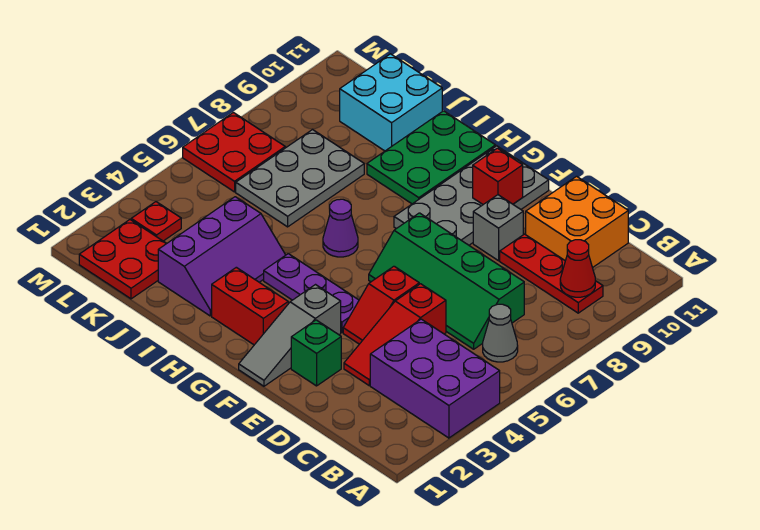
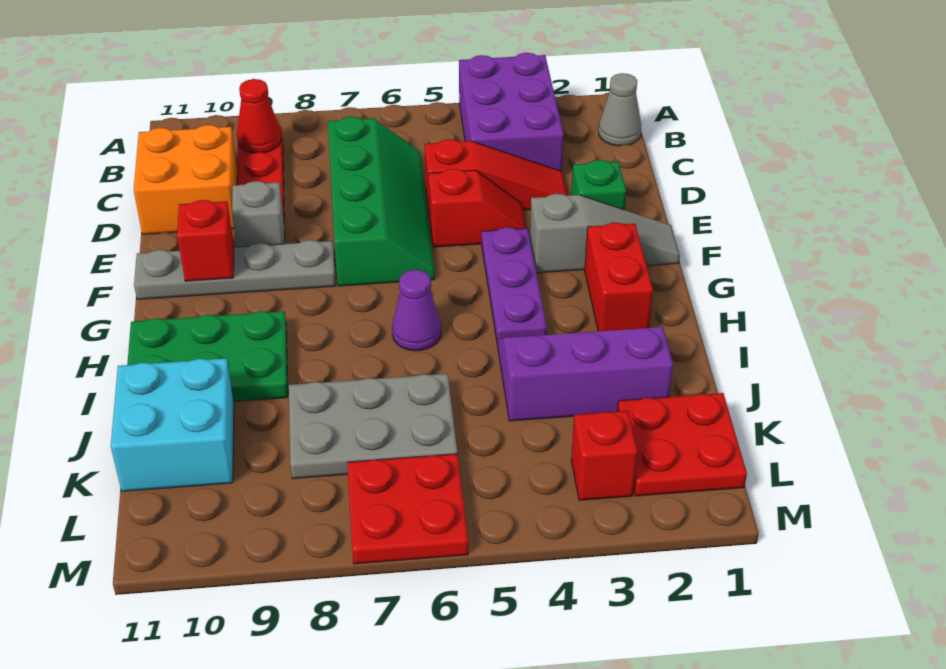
grey 1x1 cone [483,304,518,362] -> grey 1x1 cone moved to [599,73,641,146]
grey 2x4 plate [394,146,549,245] -> grey 1x4 plate [134,240,336,299]
red 1x1 plate [131,202,181,241] -> red 1x1 brick [571,411,638,500]

